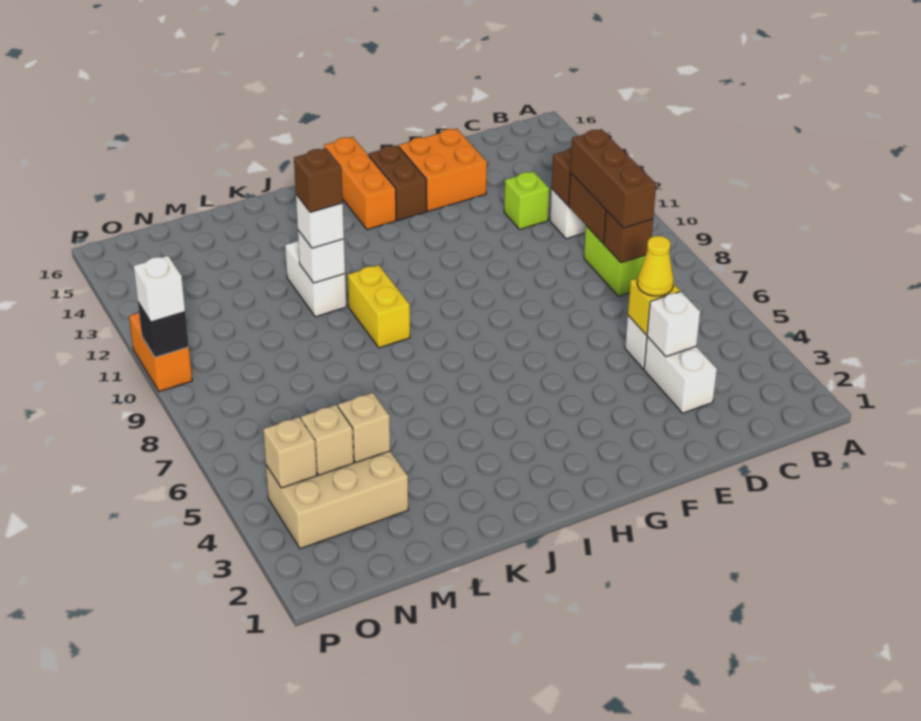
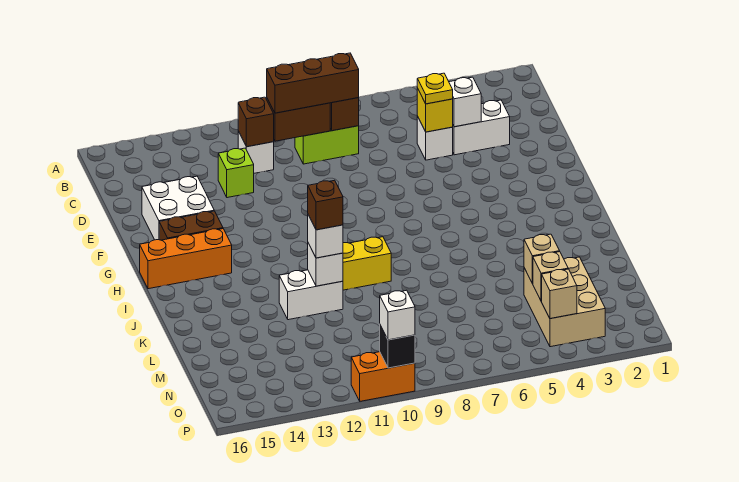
yellow 1x1 cone [637,236,674,296] -> yellow 1x1 plate [417,73,453,104]
orange 2x2 brick [399,128,487,211] -> white 2x2 brick [142,176,214,240]

